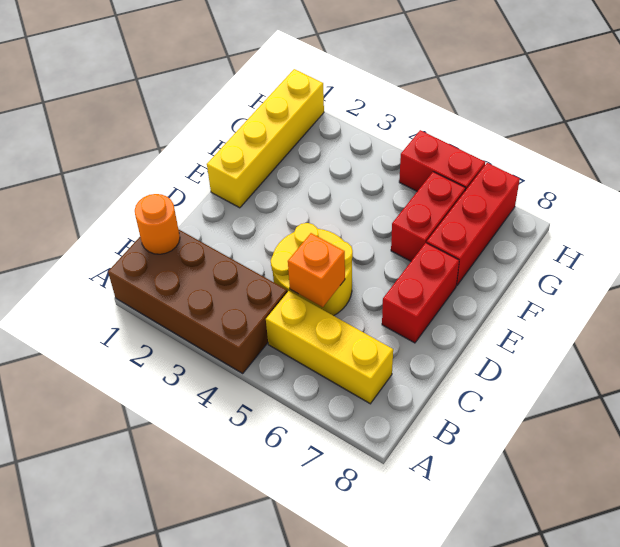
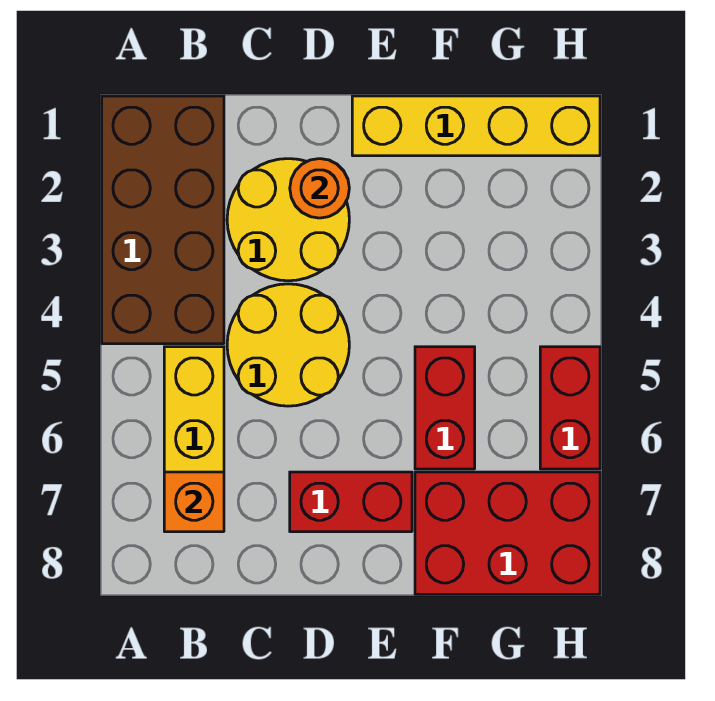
orange 1x1 round brick [135,194,180,254] -> orange 1x1 round brick moved to [290,159,349,218]
none -> yellow 2x2 round brick [227,159,349,281]
orange 1x1 brick [288,233,345,307] -> orange 1x1 brick moved to [164,472,224,532]
red 1x2 brick [391,172,465,261] -> red 1x2 brick turned to [415,347,475,469]
red 1x3 brick [427,163,520,285] -> red 2x3 brick [415,472,600,594]

